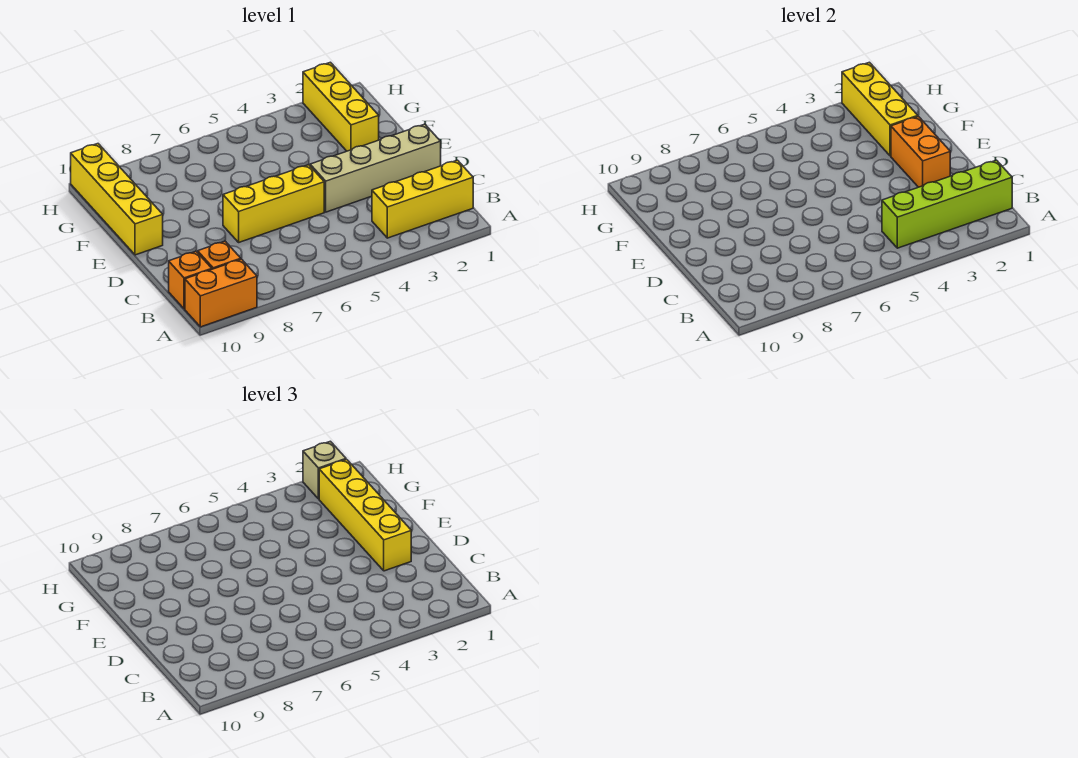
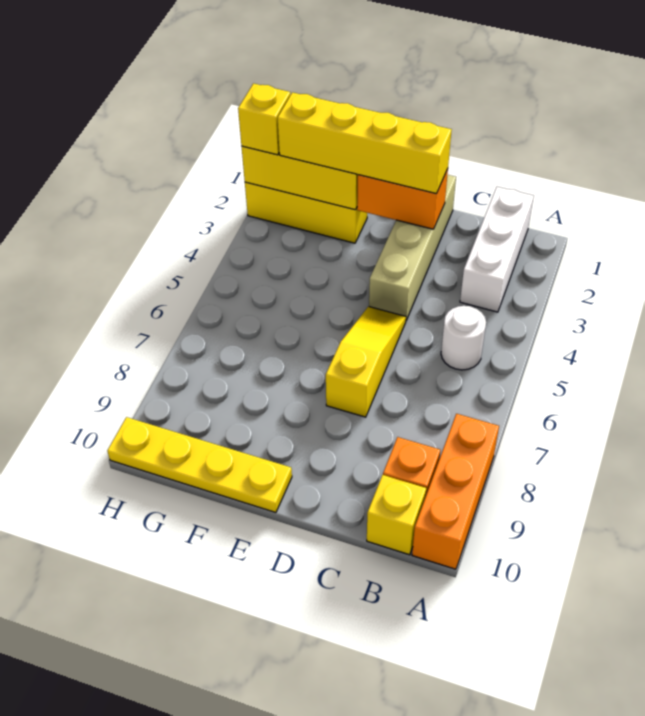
orange 1x2 brick [185,259,257,327] -> orange 1x3 brick [412,414,499,569]
yellow 1x3 brick [372,160,473,238] -> white 1x3 brick [460,187,534,312]
lime 1x4 brick [882,160,1012,248] -> none
none -> white 1x1 round brick [441,306,486,370]
orange 1x1 brick [169,251,212,309] -> yellow 1x1 brick [367,475,426,555]
yellow 1x3 brick [223,165,324,242] -> yellow 1x3 slope [326,307,406,417]
yellow 1x4 brick [71,144,163,255] -> yellow 1x4 plate [107,417,292,513]
tan 1x1 brick [303,441,346,499] -> yellow 1x1 brick [238,83,290,155]

